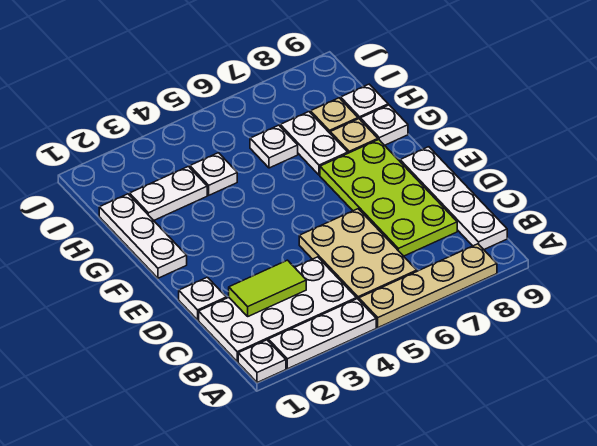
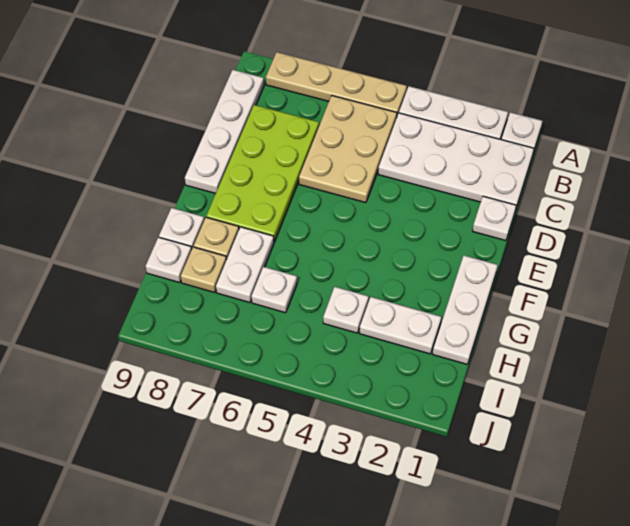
lime 1x2 tile [229,260,306,316] -> none

